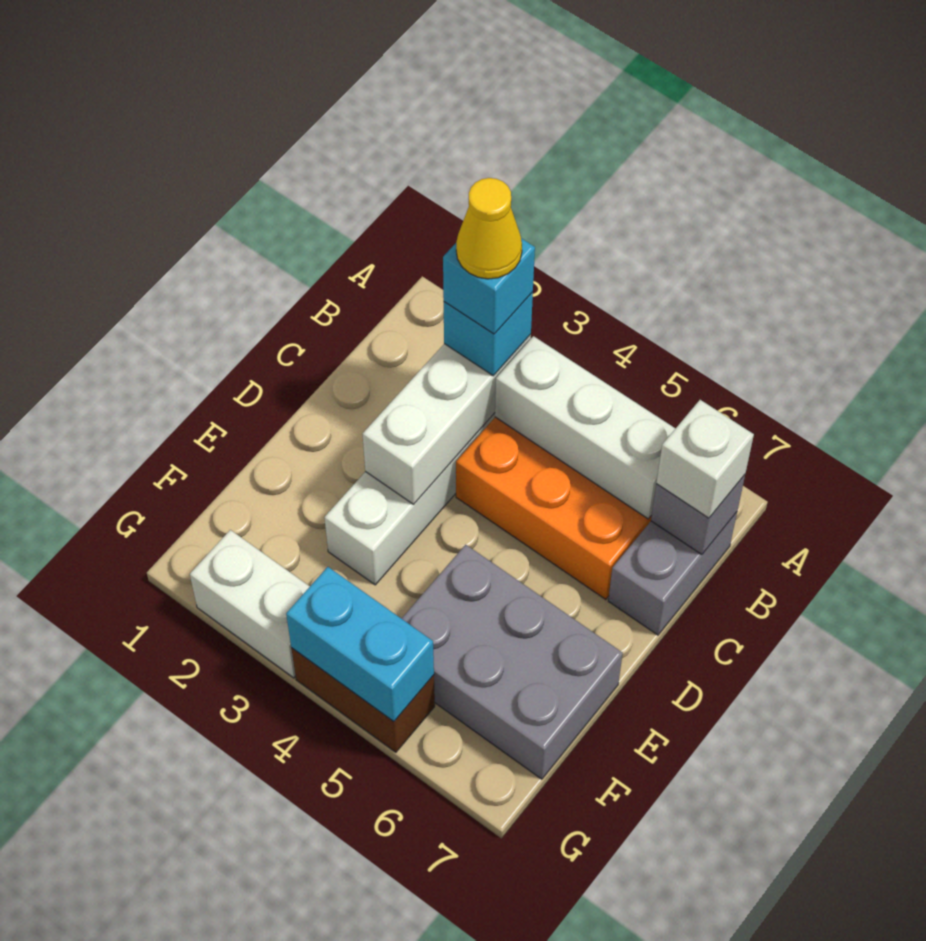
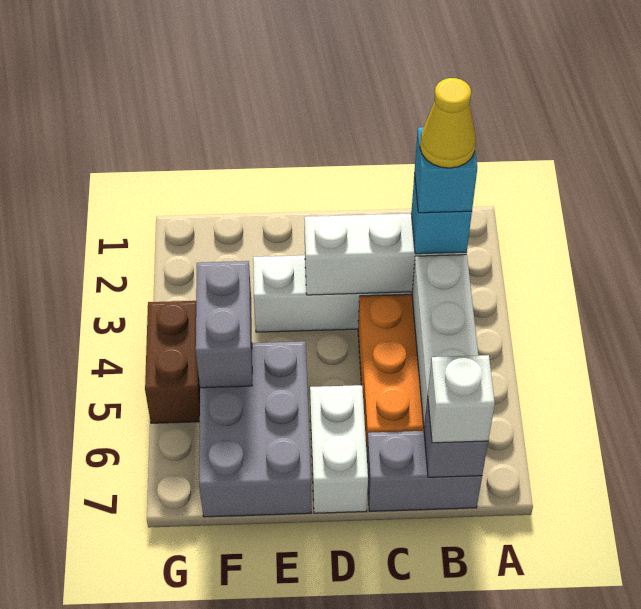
none -> grey 1x2 brick [196,261,252,388]
white 1x2 brick [190,530,310,678] -> white 1x2 brick moved to [310,385,368,513]
cyan 1x2 brick [286,567,434,722] -> none

